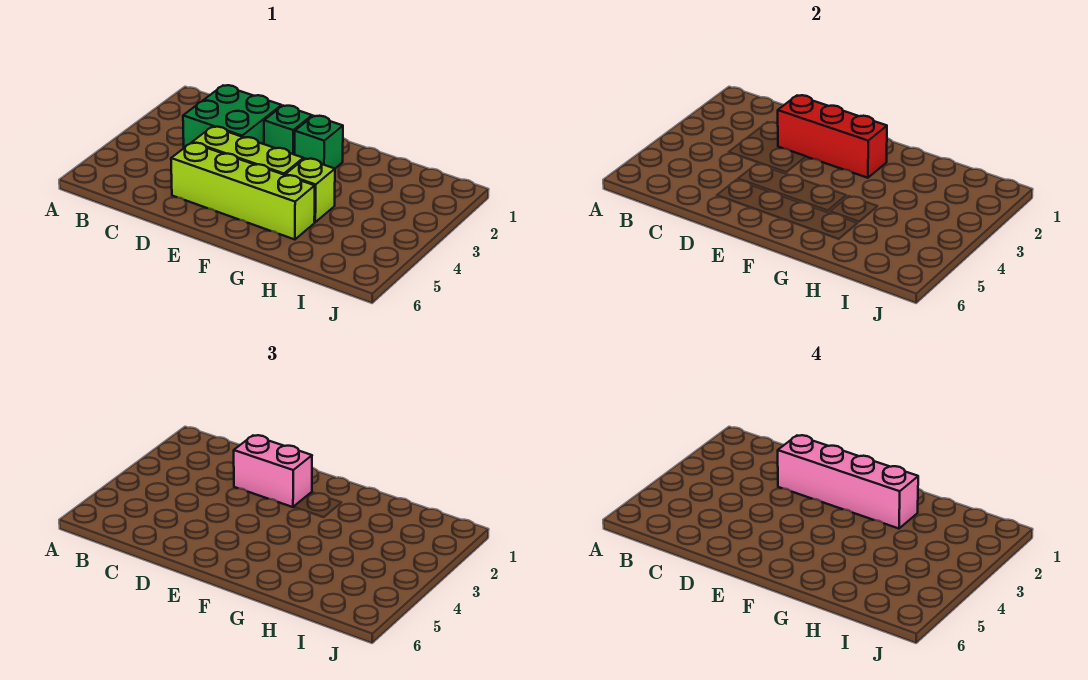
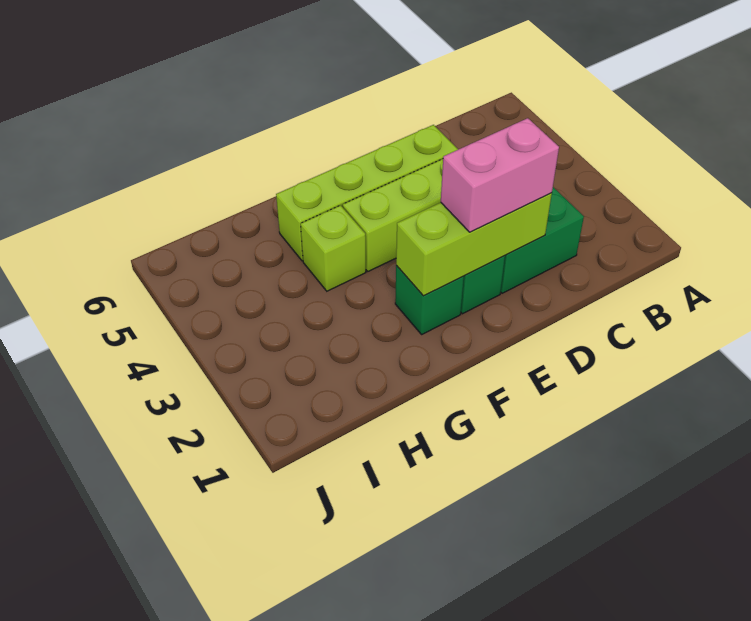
red 1x3 brick [778,95,887,178] -> lime 1x3 brick [396,193,552,296]
pink 1x4 brick [778,435,918,529] -> none

